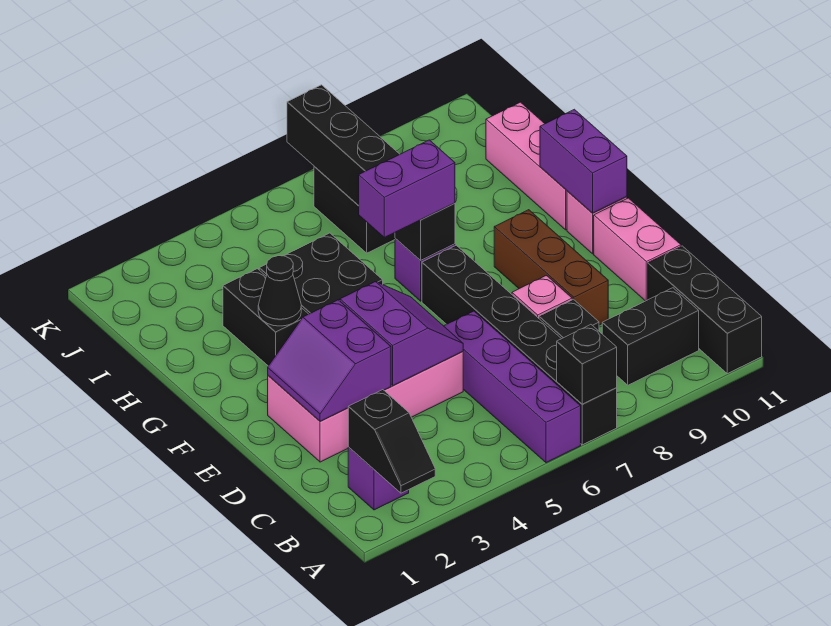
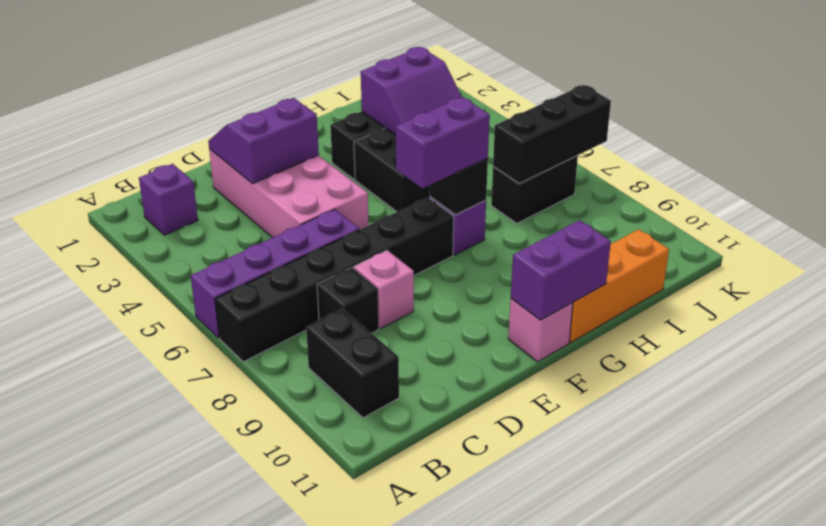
black 1x2 slope [348,390,435,493] -> none
black 1x1 brick [557,325,617,404] -> none
black 1x3 brick [648,246,762,374] -> none
purple 2x2 slope [340,282,463,385] -> purple 2x2 slope moved to [361,47,462,135]
brown 1x3 brick [494,210,608,325] -> none
pink 1x2 brick [594,198,681,301] -> none
black 1x1 cone [258,256,301,326] -> none
purple 1x2 brick [359,140,455,237] -> purple 1x2 brick turned to [396,97,490,188]
pink 1x3 brick [486,102,567,230] -> orange 1x3 brick [569,229,669,342]

